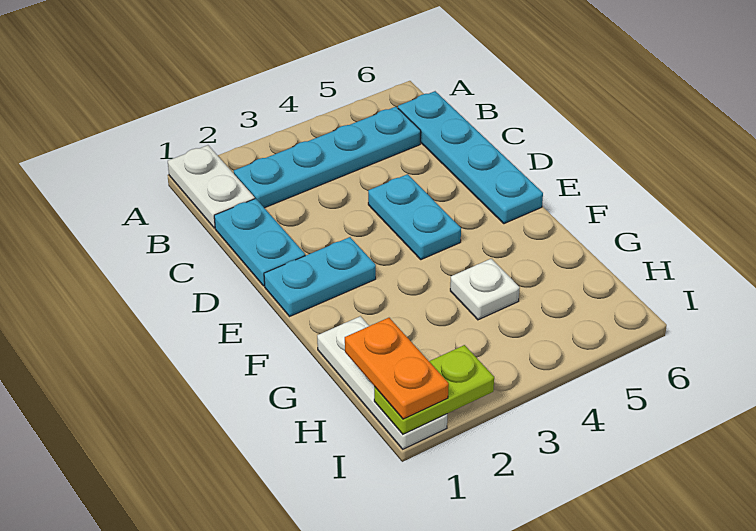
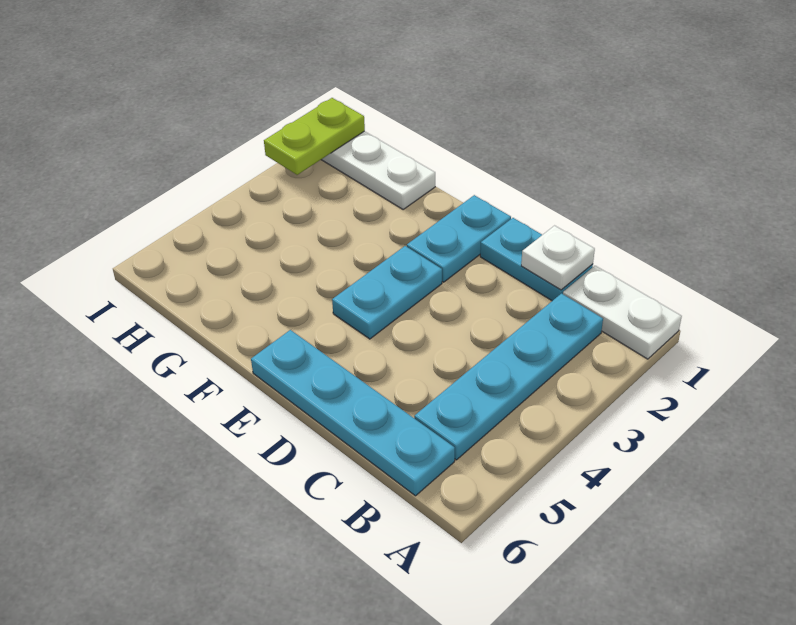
cyan 1x2 plate [368,174,461,260] -> cyan 1x2 plate turned to [332,246,442,339]
white 1x1 plate [450,259,520,320] -> white 1x1 plate moved to [521,226,595,290]
orange 1x2 plate [345,318,449,419] -> none

